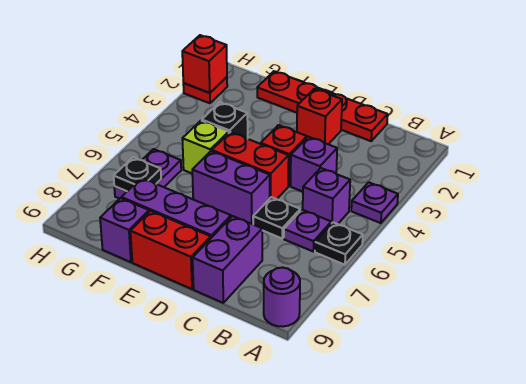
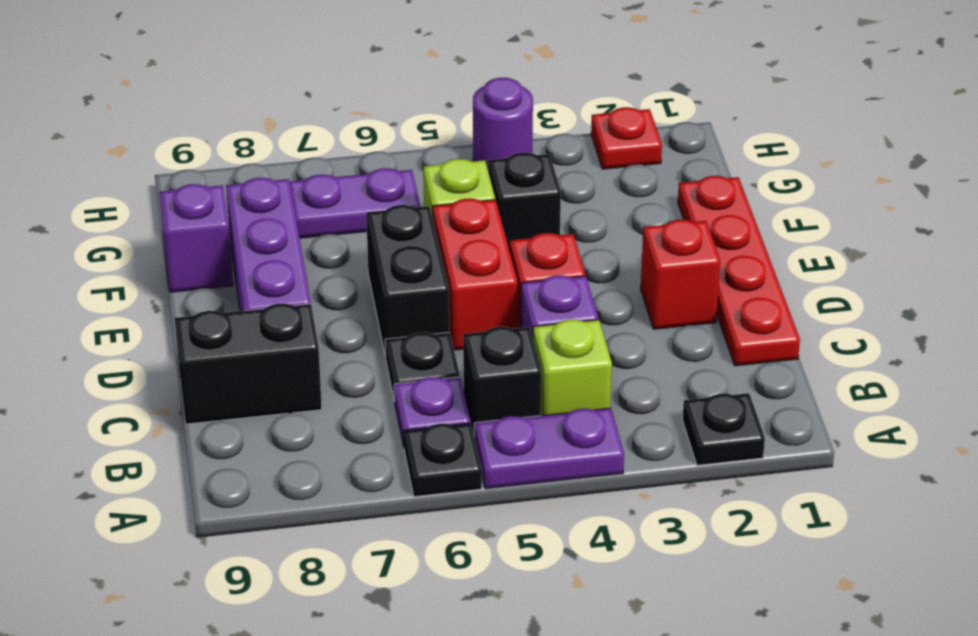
purple 1x1 plate [351,182,398,223] -> purple 1x2 plate [474,408,624,489]
purple 1x1 round brick [264,267,300,327] -> purple 1x1 round brick moved to [473,78,533,169]
none -> lime 1x1 brick [533,320,612,416]
purple 1x1 brick [303,168,350,224] -> black 1x1 brick [463,327,541,434]
purple 1x2 brick [193,216,262,303] -> black 1x2 brick [174,304,322,424]
purple 1x2 brick [192,151,270,224] -> black 1x2 brick [366,205,449,357]
red 1x2 brick [130,211,211,289] -> none
black 1x1 plate [114,157,161,191] -> black 1x1 plate moved to [683,393,765,465]
red 1x1 brick [182,35,227,93] -> none

